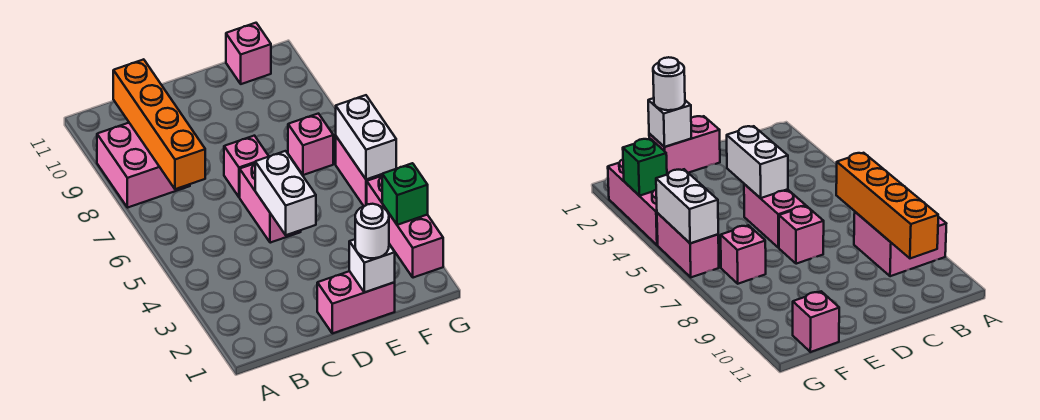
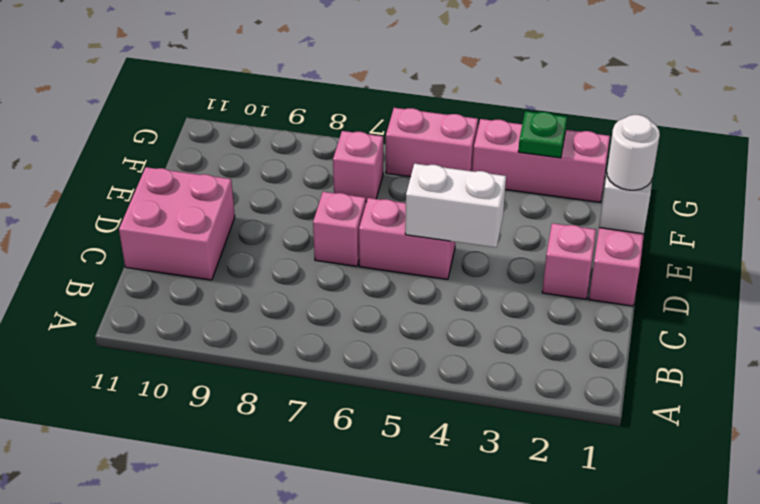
pink 2x2 brick [97,123,190,208] -> pink 2x2 brick moved to [119,167,235,280]
orange 1x4 brick [113,59,205,189] -> none
pink 1x1 brick [226,23,271,84] -> pink 1x1 brick moved to [542,223,596,299]
green 1x1 brick [382,163,428,225] -> green 1x1 plate [518,111,567,158]
white 1x2 brick [336,95,396,180] -> none

